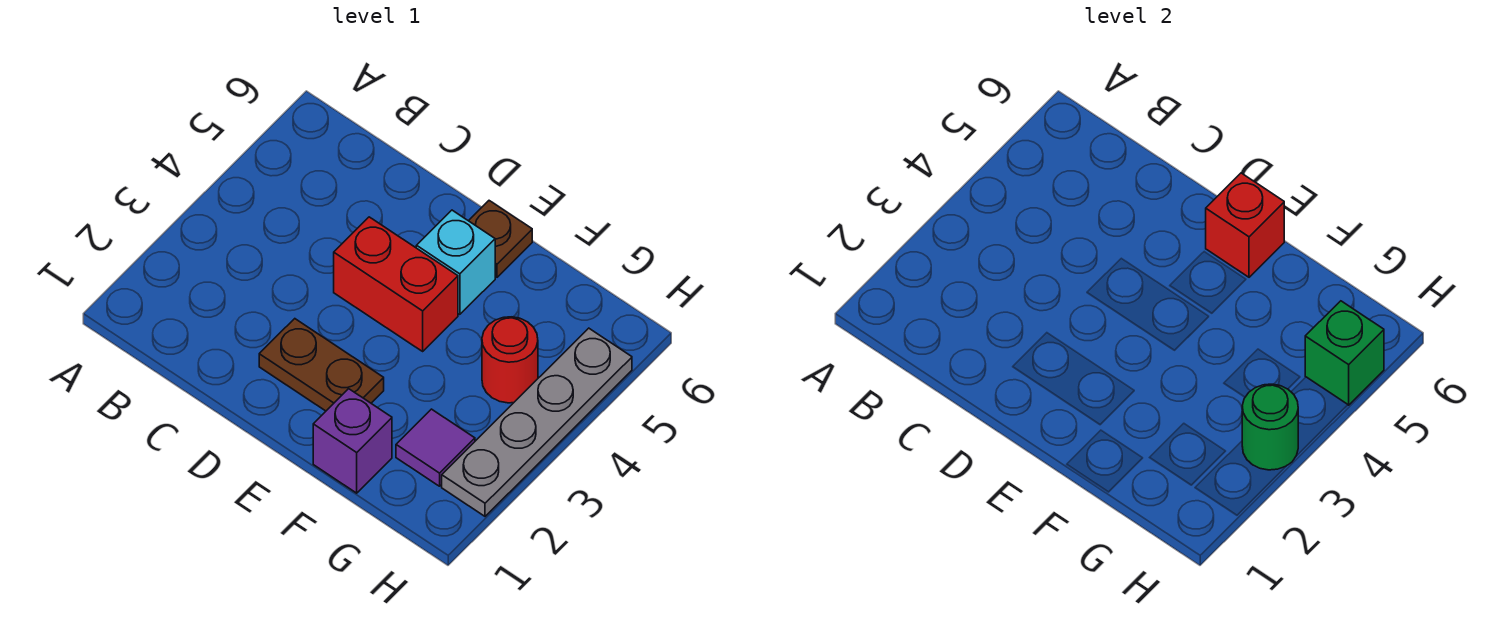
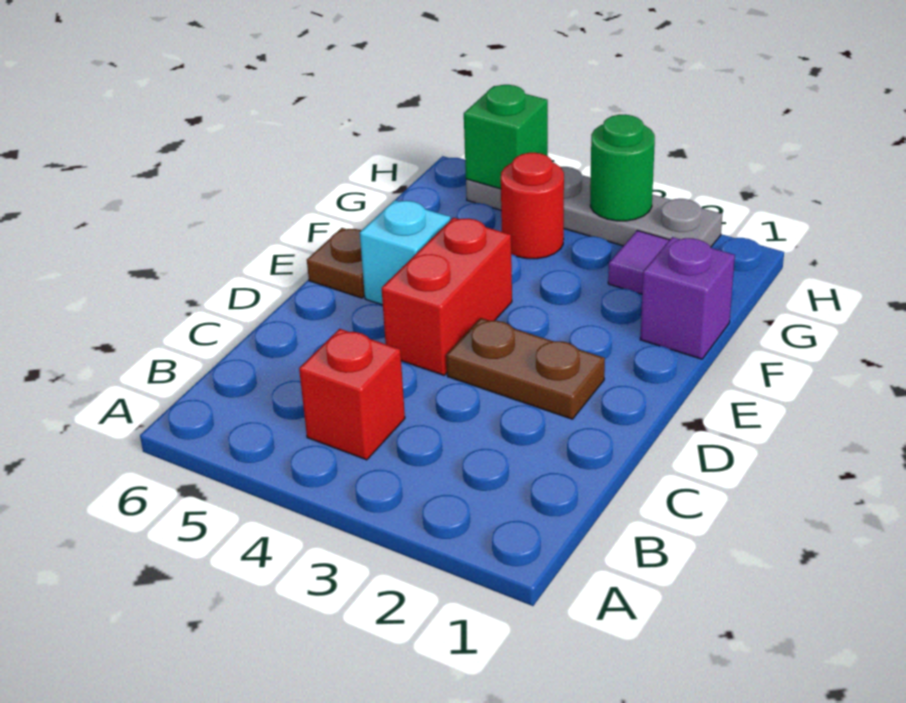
brown 1x2 plate [259,319,384,411] -> brown 1x2 plate turned to [446,318,605,419]
red 1x1 brick [1206,173,1284,277] -> red 1x1 brick moved to [299,329,405,460]

